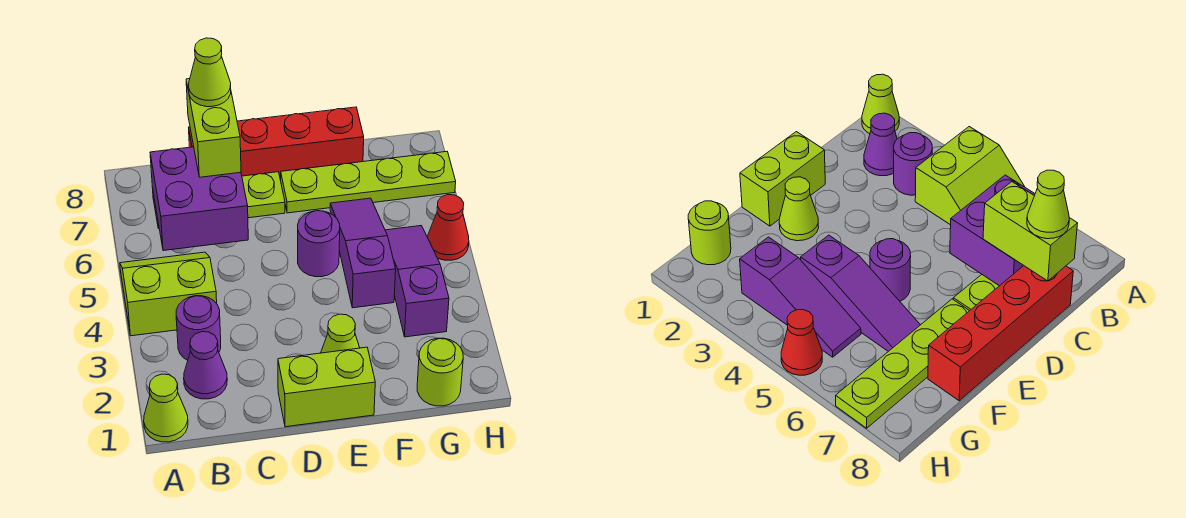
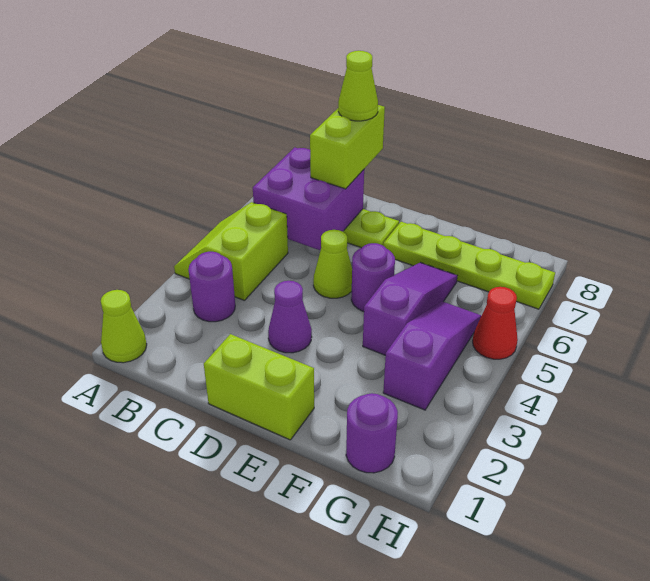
lime 2x2 slope [120,252,217,336] -> lime 2x2 slope turned to [174,202,288,301]
purple 1x1 cone [184,332,227,399] -> purple 1x1 cone moved to [268,281,312,353]
red 1x4 brick [189,107,364,180] -> none
lime 1x1 cone [321,314,360,353] -> lime 1x1 cone moved to [313,230,352,298]
lime 1x1 round brick [417,338,463,406] -> purple 1x1 round brick [346,393,398,473]

